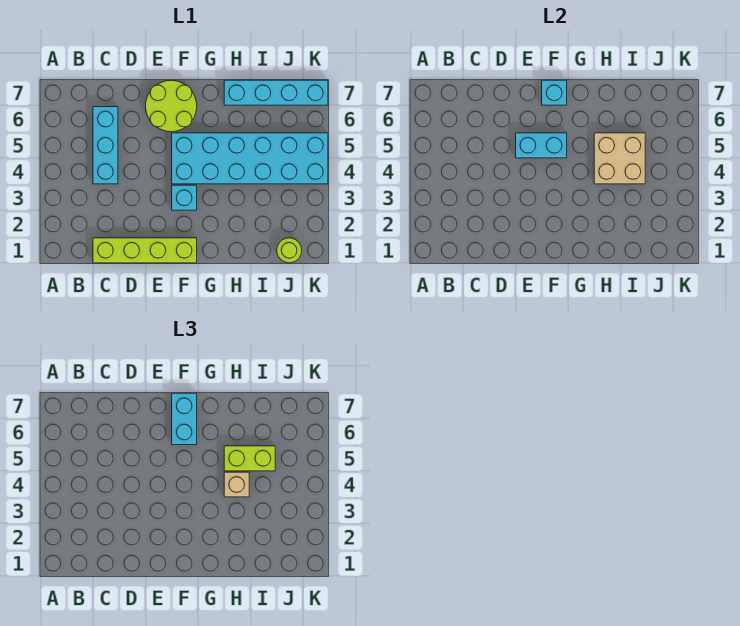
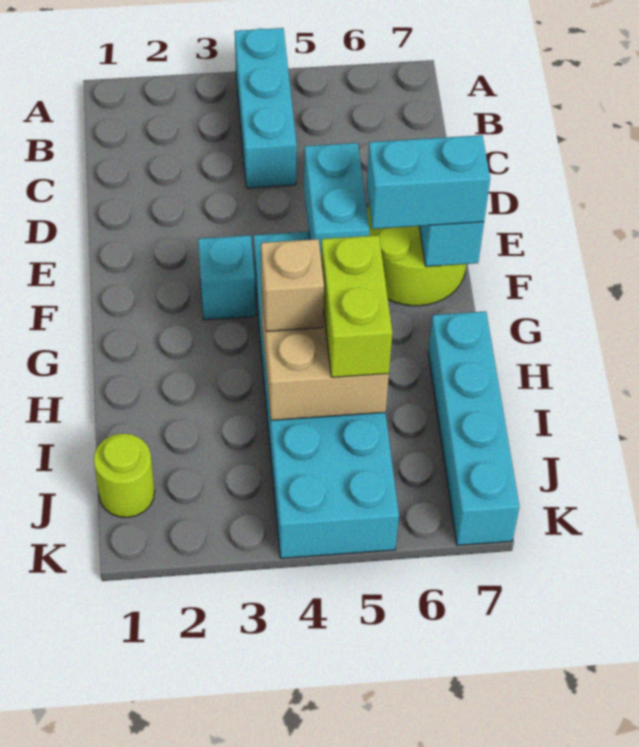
lime 1x4 brick [93,238,197,263] -> none
cyan 1x3 brick [93,107,118,184] -> cyan 1x3 brick turned to [235,28,297,188]

